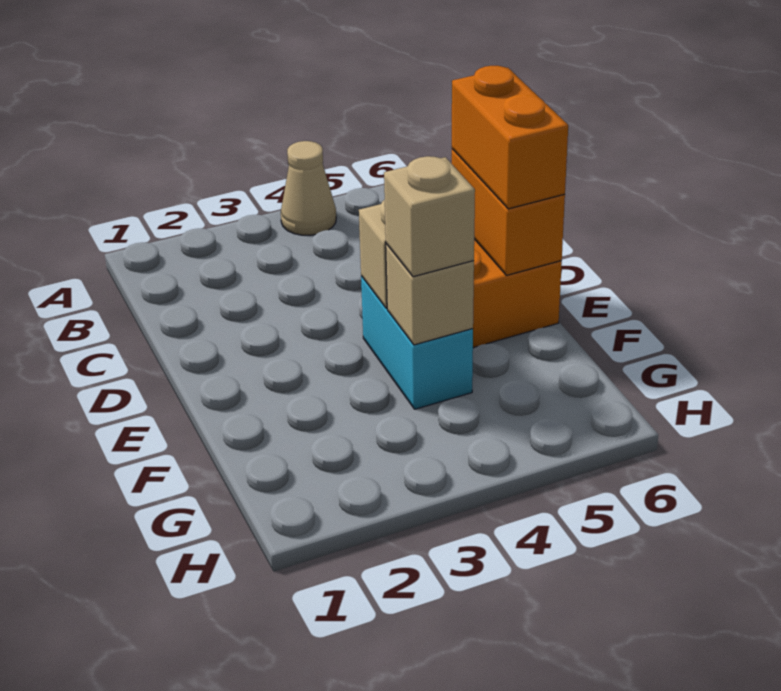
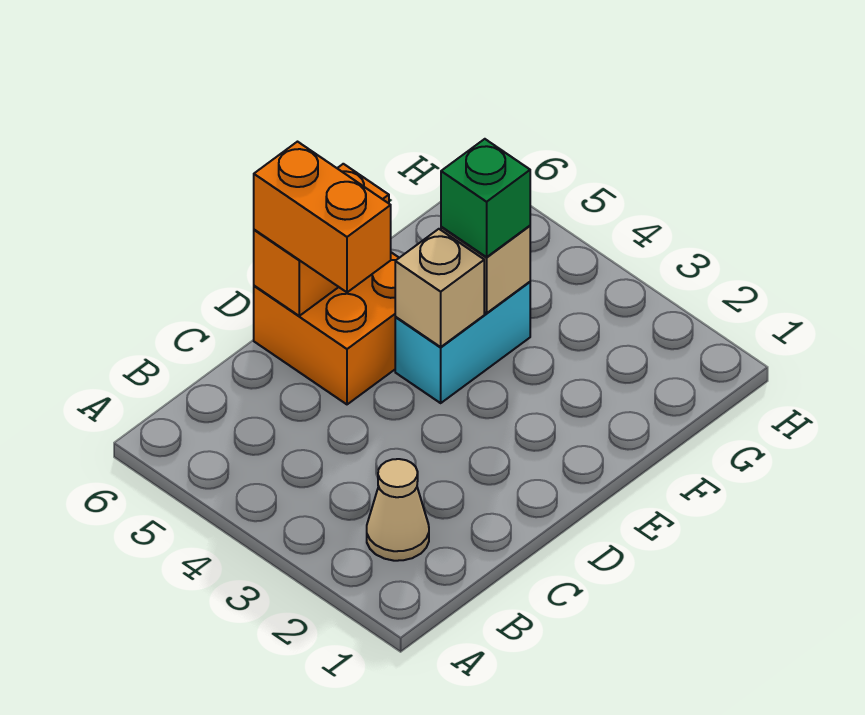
tan 1x1 cone [281,141,336,235] -> tan 1x1 cone moved to [367,459,429,561]
orange 1x2 brick [452,66,568,209] -> orange 1x2 brick turned to [254,142,391,292]
tan 1x1 brick [384,156,475,277] -> green 1x1 brick [441,139,530,257]

